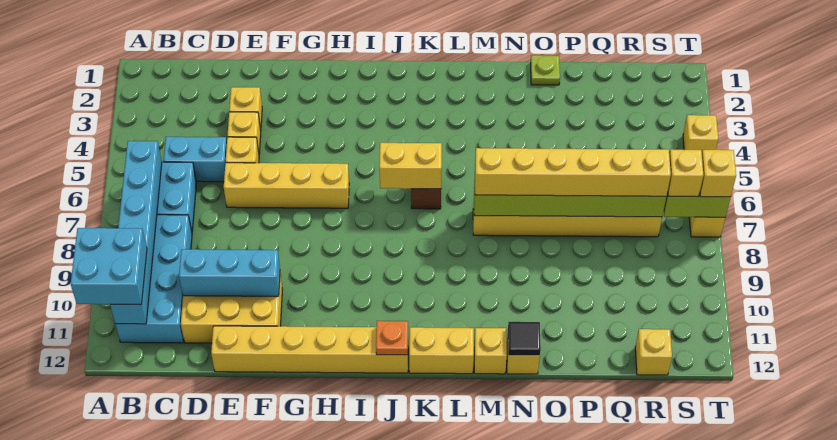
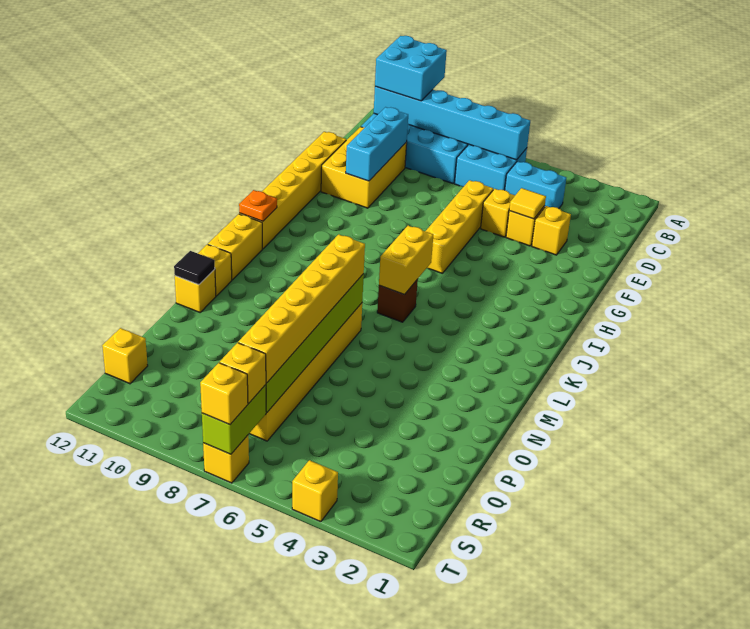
cyan 1x2 brick [164,137,227,182] -> cyan 1x2 brick turned to [505,161,566,208]
none -> yellow 1x1 tile [509,188,546,219]
lime 1x1 plate [531,55,560,85] -> none

